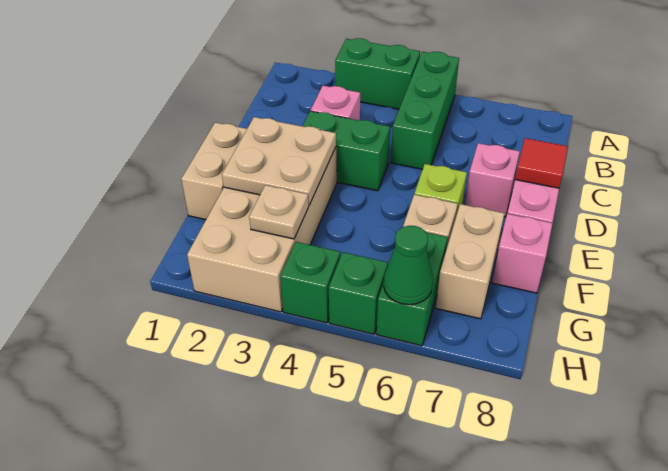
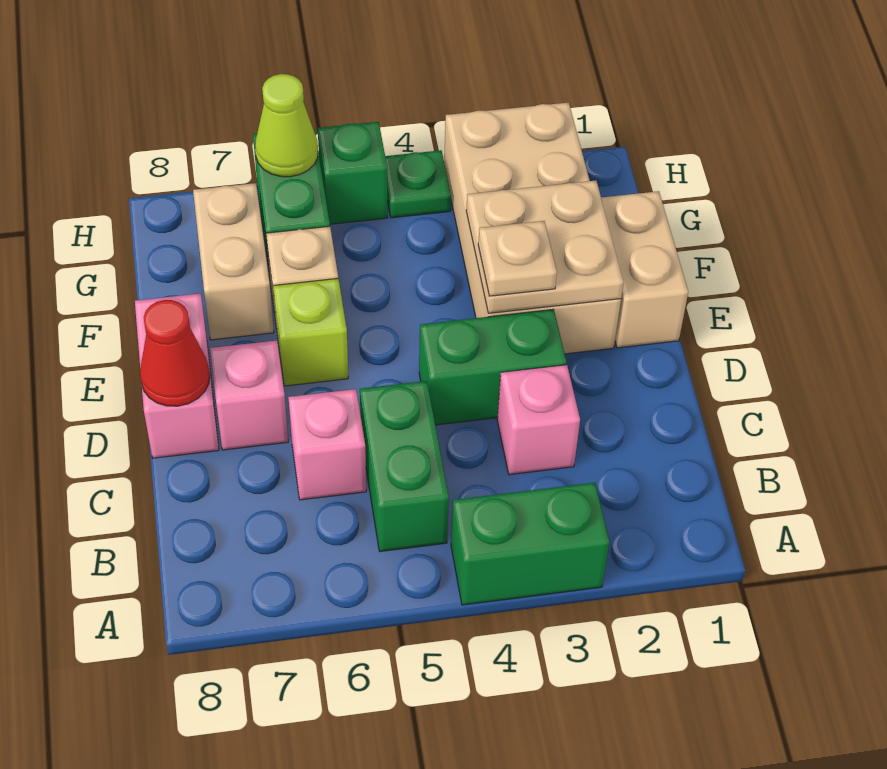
green 1x3 brick [391,52,459,169] -> green 1x2 brick [360,381,449,551]
red 1x1 tile [515,138,568,188] -> red 1x1 cone [140,300,210,406]
pink 1x1 brick [492,214,553,293] -> pink 1x1 brick moved to [288,389,366,500]
tan 1x1 plate [249,185,309,239] -> tan 1x1 plate moved to [478,221,557,296]
green 1x1 brick [280,242,340,323] -> green 1x1 plate [385,150,451,218]
green 1x1 cone [384,226,433,305] -> lime 1x1 cone [255,74,318,177]

